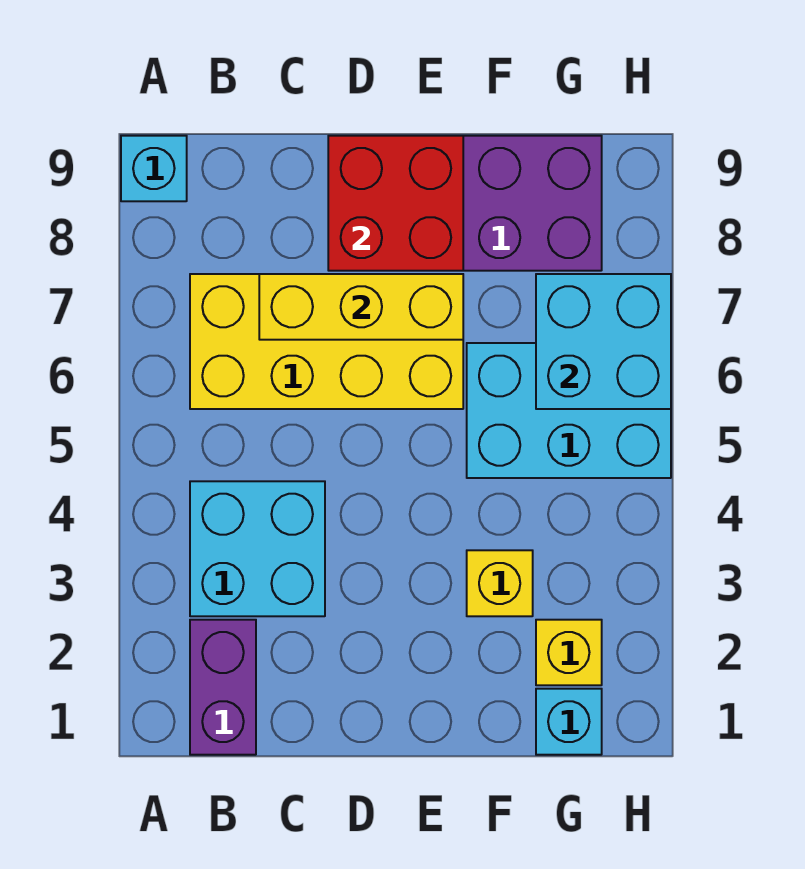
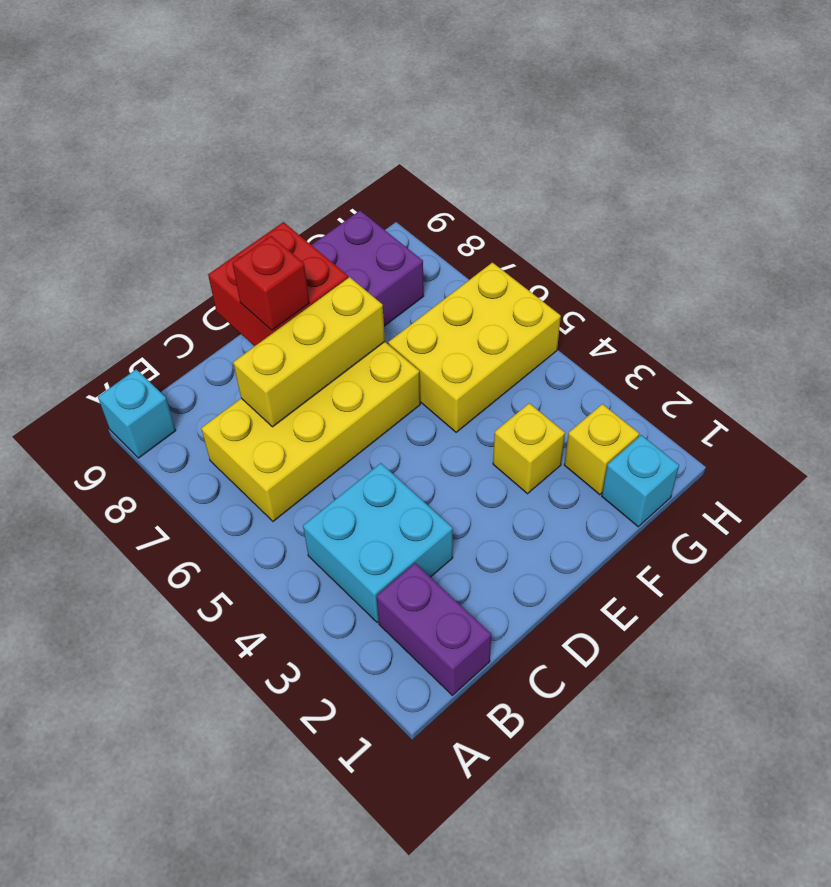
none -> red 1x1 brick [232,236,309,330]
cyan 2x3 brick [467,343,671,478] -> yellow 2x3 brick [388,263,561,432]
cyan 2x2 brick [536,274,671,409] -> none

